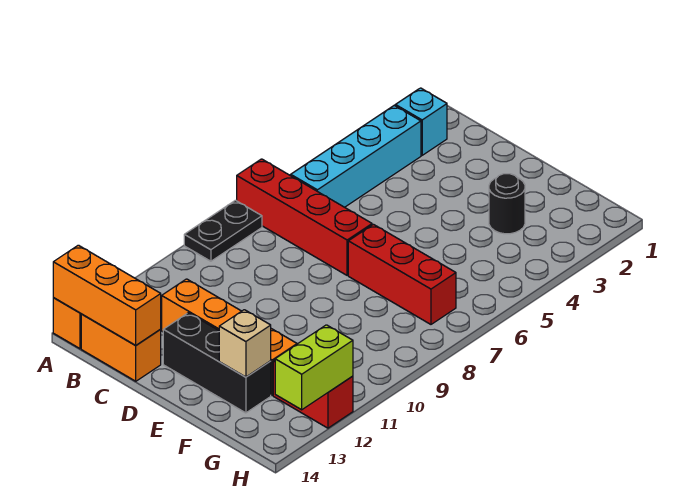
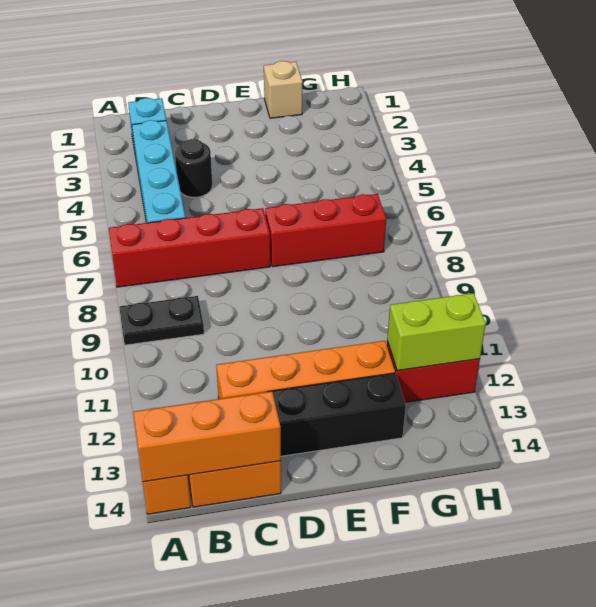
black 1x2 plate [184,200,262,261] -> black 1x2 plate turned to [119,296,204,345]
black 1x1 round brick [489,174,525,234] -> black 1x1 round brick moved to [175,139,212,197]
tan 1x1 brick [219,310,271,377] -> tan 1x1 brick moved to [264,61,303,118]
lime 1x2 brick [275,325,353,410] -> lime 1x2 brick turned to [387,293,486,371]

